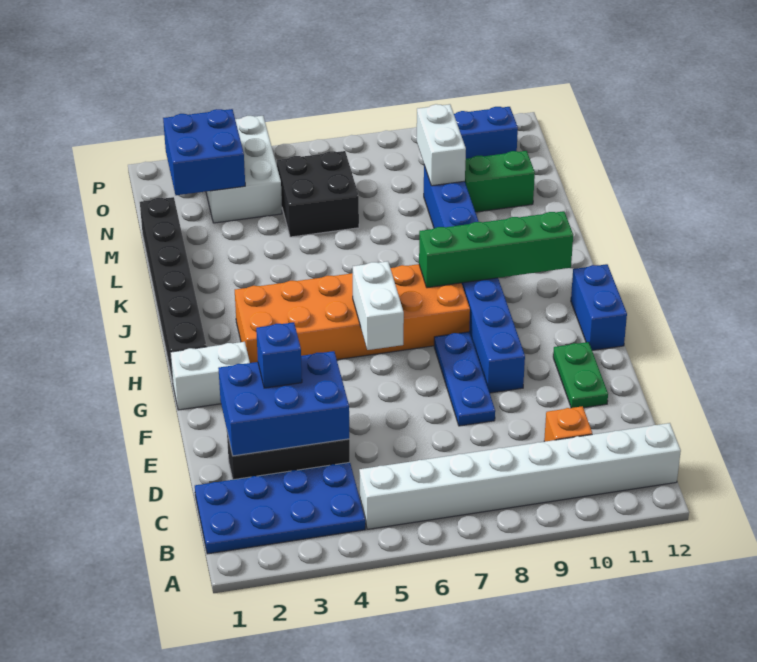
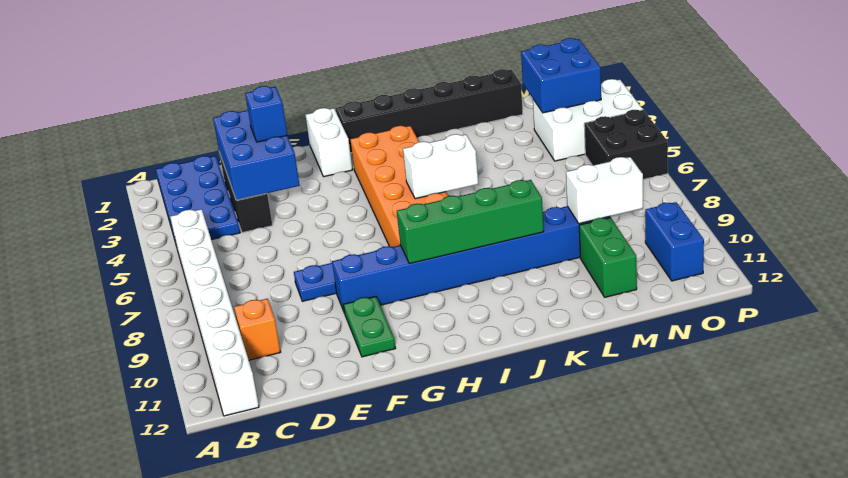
green 1x2 plate [553,342,608,408] -> green 1x2 plate turned to [343,296,396,357]
white 1x2 brick [353,261,404,350] -> white 1x2 brick moved to [403,134,478,199]
blue 1x2 brick [571,264,627,350] -> none
green 1x4 brick [419,211,573,288] -> green 1x4 brick turned to [397,180,544,264]
black 2x2 brick [277,151,359,237] -> black 2x2 brick moved to [584,110,668,179]

